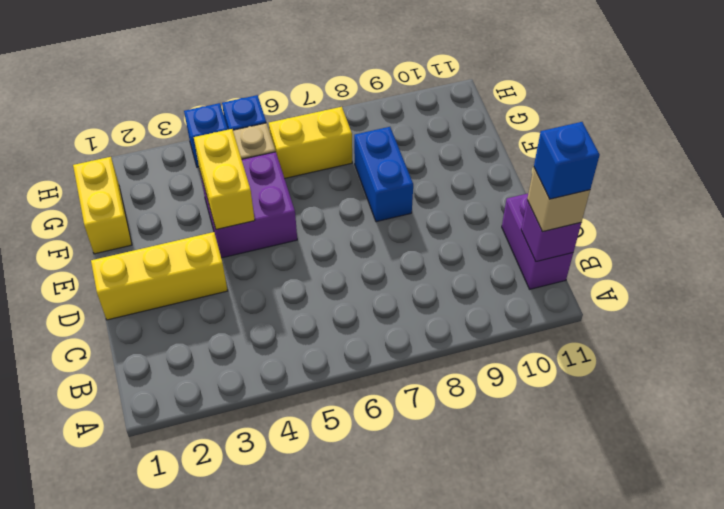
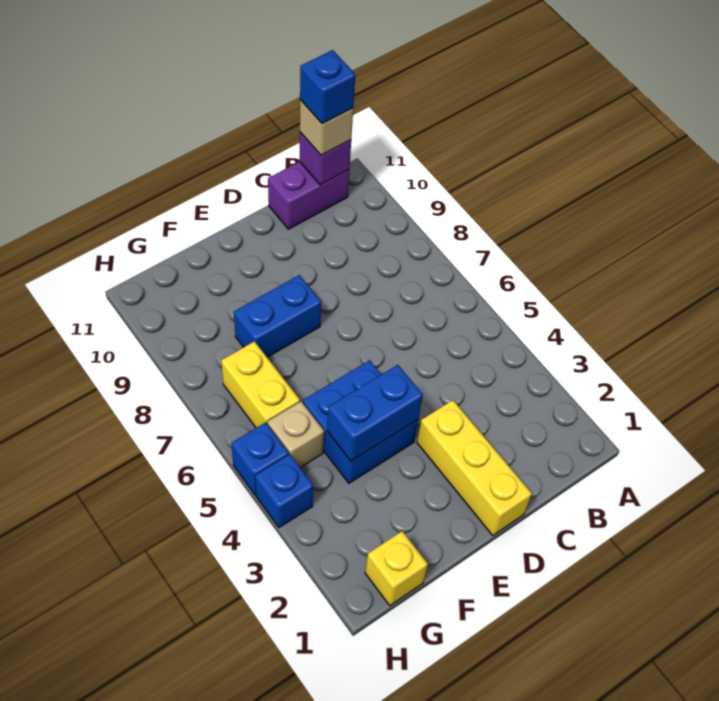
purple 2x2 brick [200,152,297,258] -> blue 2x2 brick [303,360,418,483]
yellow 1x2 brick [194,129,255,230] -> blue 1x2 brick [327,365,423,461]
yellow 1x2 brick [73,157,132,254] -> yellow 1x1 brick [365,531,428,606]

